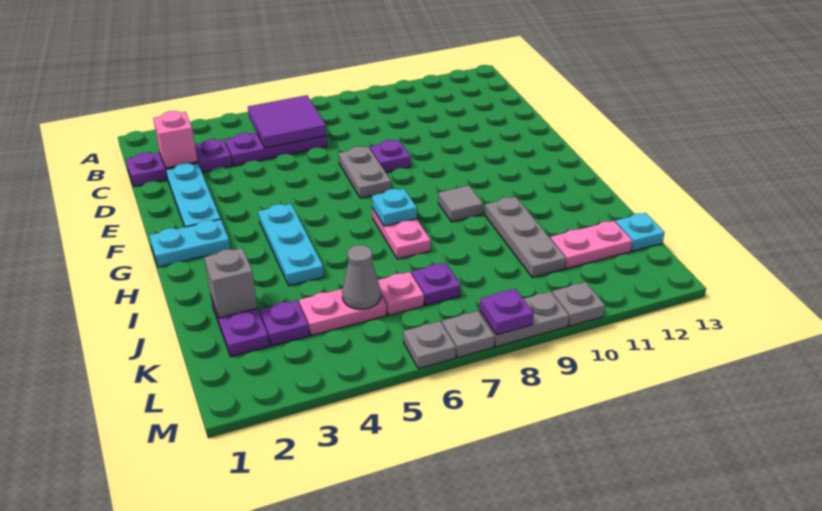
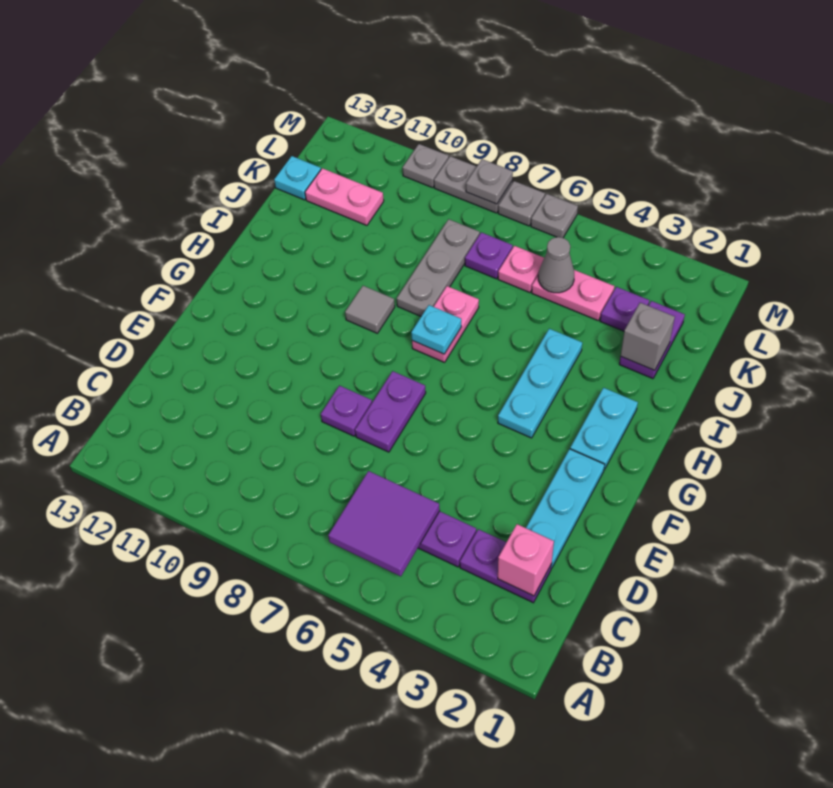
purple 1x3 plate [126,139,232,186] -> purple 1x2 plate [460,529,552,603]
grey 1x2 plate [339,146,391,198] -> purple 1x2 plate [355,371,426,452]
cyan 1x2 plate [149,219,230,267] -> cyan 1x2 plate turned to [570,388,638,470]
grey 1x3 plate [485,197,566,278] -> grey 1x3 plate moved to [397,219,480,316]
purple 1x1 plate [480,289,534,335] -> grey 1x1 plate [466,159,513,204]

